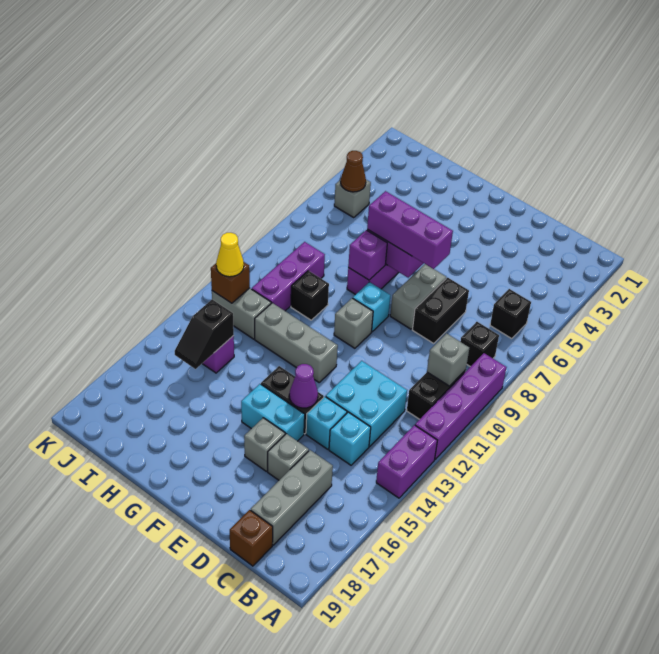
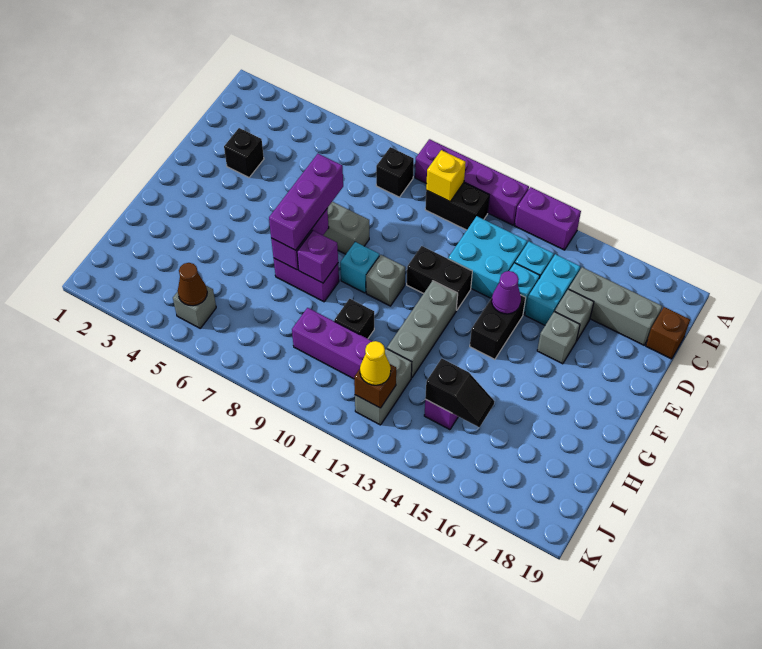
black 1x1 brick [490,289,531,339] -> black 1x1 brick moved to [224,128,264,177]
grey 1x1 brick [427,333,469,386] -> yellow 1x1 brick [426,150,466,201]
black 1x2 brick [412,278,469,344] -> black 1x2 brick moved to [407,246,472,310]
cyan 1x2 brick [241,384,305,441] -> cyan 1x2 brick moved to [525,254,581,325]

